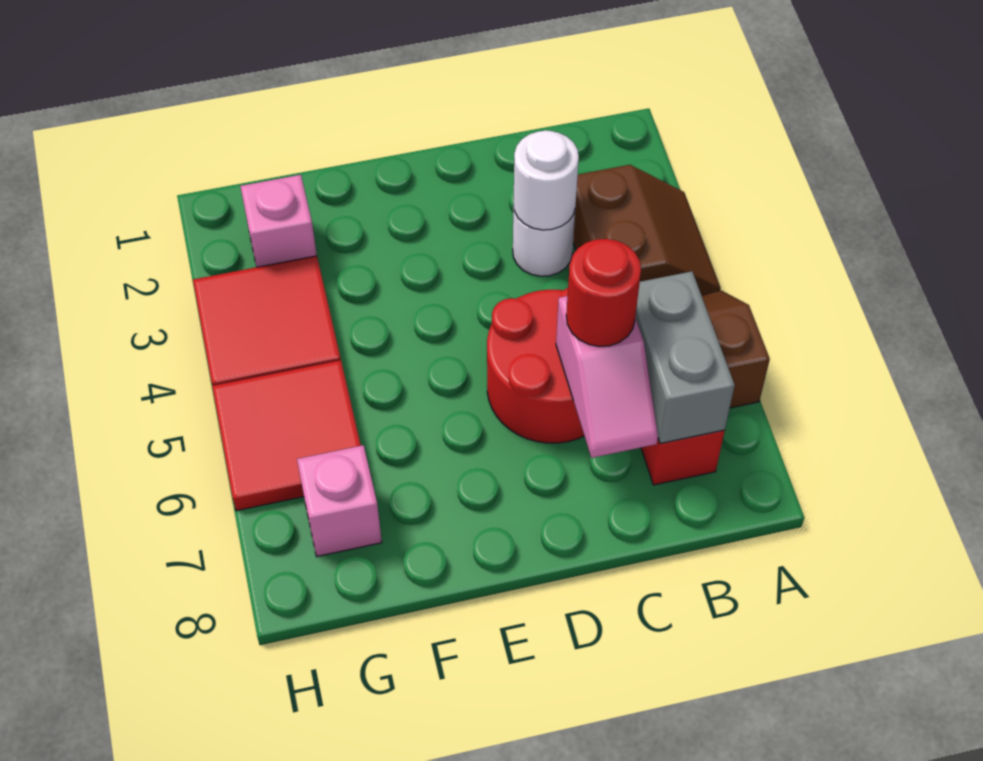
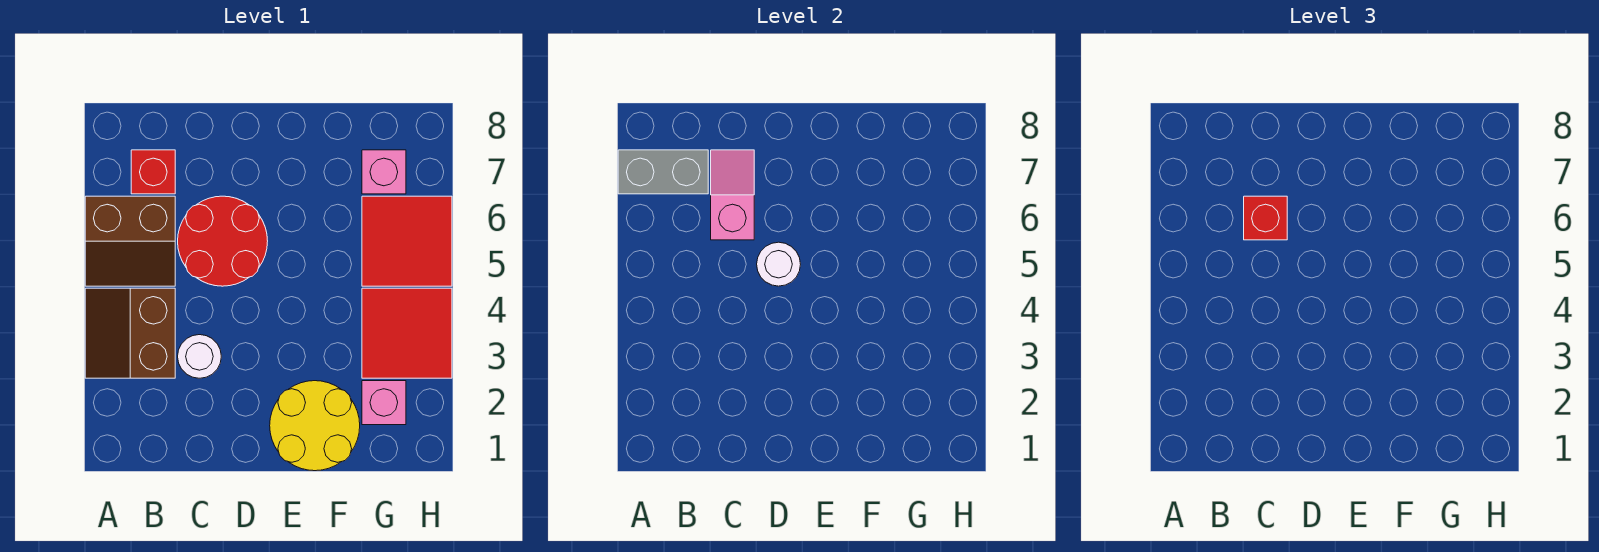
grey 1x2 brick [635,271,735,443] -> grey 1x2 brick turned to [618,150,708,194]
white 1x1 round brick [514,130,579,230] -> white 1x1 round brick moved to [757,242,801,286]
red 1x1 round brick [566,239,641,347] -> red 1x1 brick [1244,196,1287,240]
none -> yellow 2x2 round brick [270,381,360,471]

